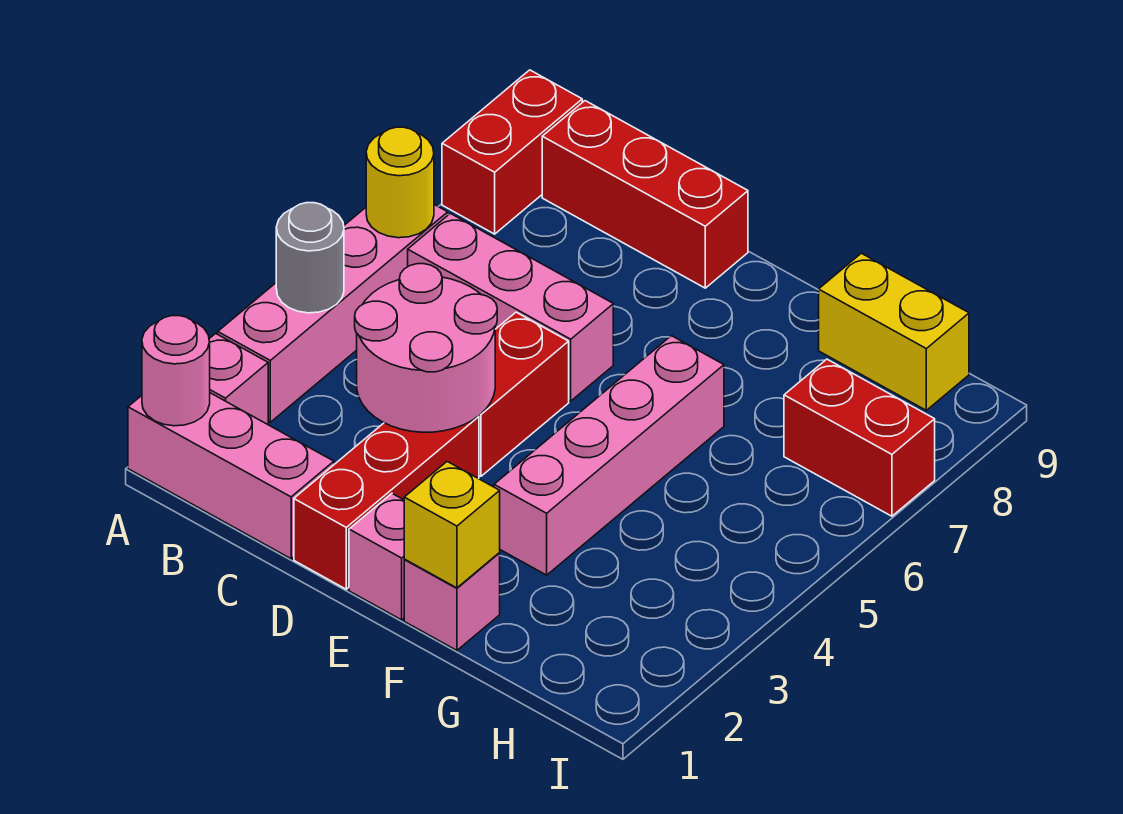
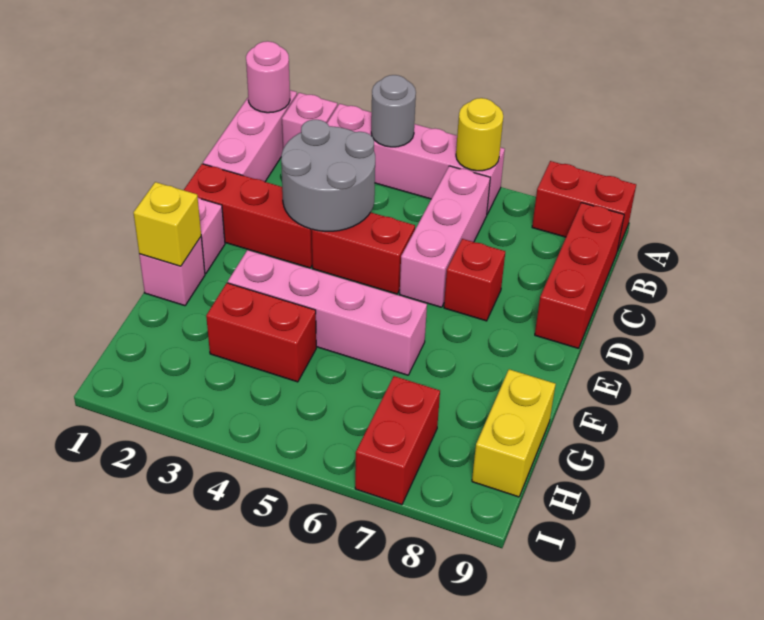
pink 2x2 round brick [355,264,497,432] -> grey 2x2 round brick [281,120,375,231]
none -> red 1x1 brick [444,239,505,321]
none -> red 1x2 brick [206,283,316,382]

